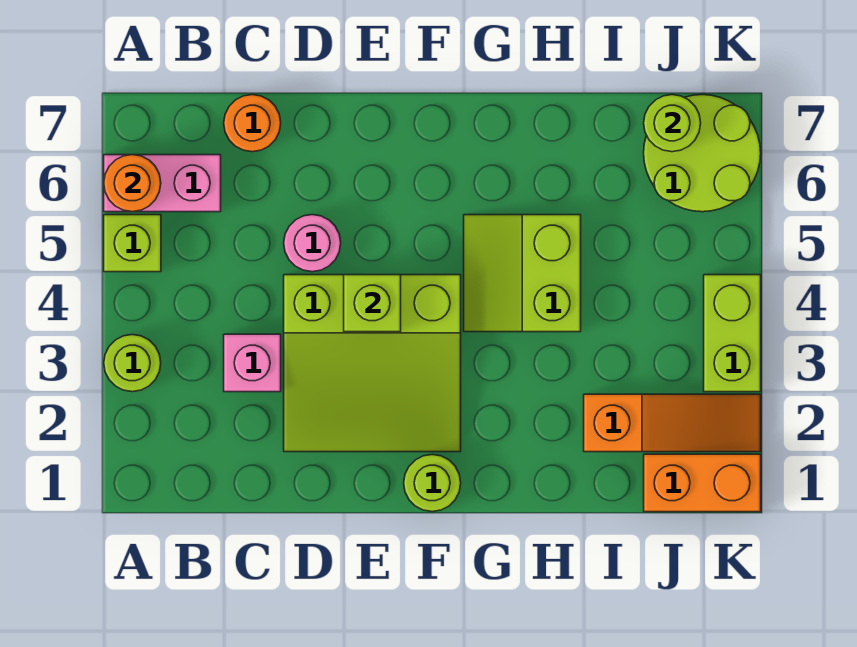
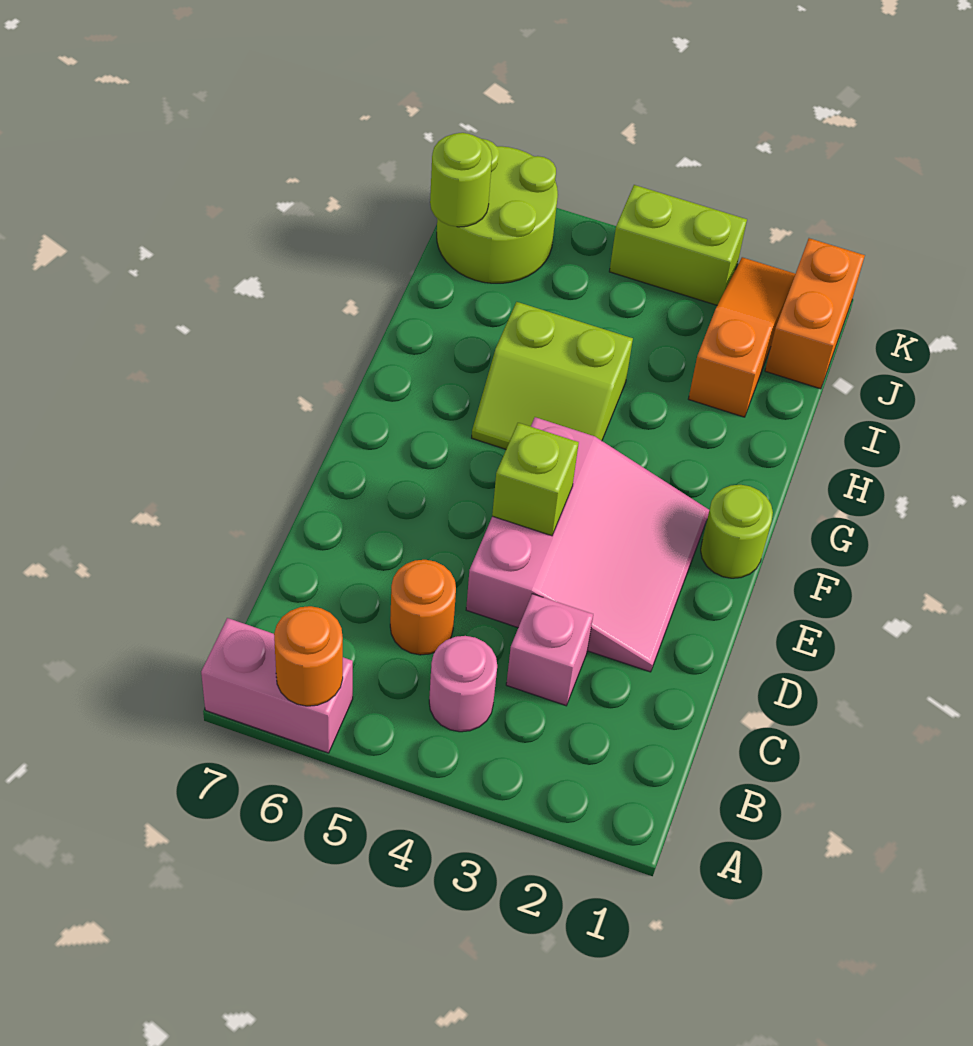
lime 1x1 round brick [104,335,161,392] -> none
lime 1x1 brick [104,215,161,272] -> none
pink 1x2 brick [104,155,221,212] -> pink 1x2 brick turned to [201,618,353,753]
orange 1x1 round brick [224,95,281,152] -> orange 1x1 round brick moved to [390,560,456,655]
lime 3x3 slope [284,275,461,452] -> pink 3x3 slope [466,417,709,672]
pink 1x1 round brick [284,215,341,272] -> pink 1x1 round brick moved to [429,636,497,732]

